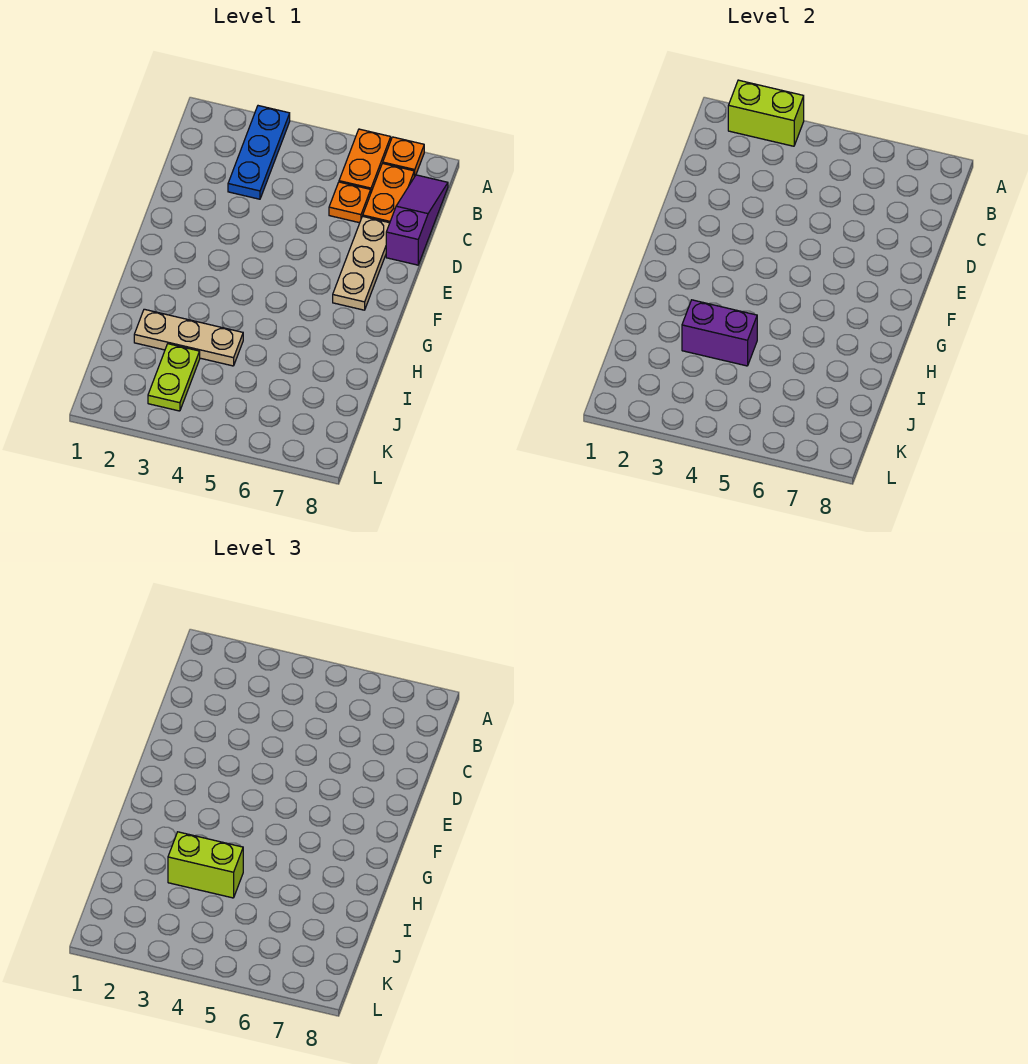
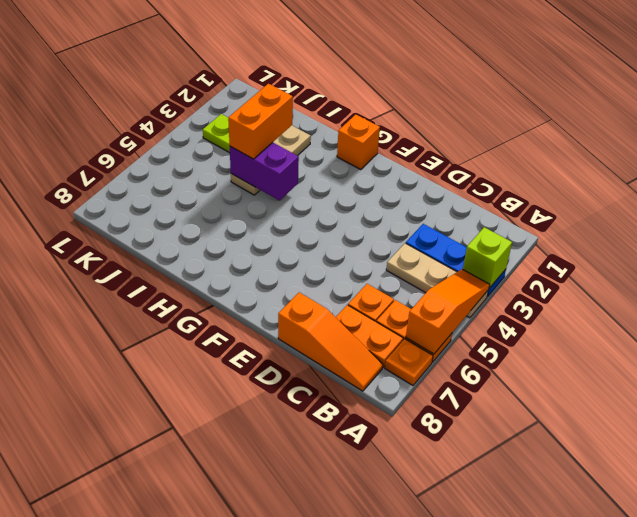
lime 1x2 brick [728,80,804,146] -> lime 1x1 brick [463,227,512,288]
none -> orange 1x3 slope [406,269,490,354]
purple 1x3 slope [386,175,448,265] -> orange 1x3 slope [278,292,383,391]
tan 1x3 plate [333,216,390,310] -> tan 1x3 plate moved to [386,243,489,318]
none -> orange 1x1 brick [337,115,380,170]
purple 1x2 brick [682,300,757,366] -> purple 1x2 brick turned to [230,142,299,201]
lime 1x2 brick [168,832,243,898] -> orange 1x2 brick [228,84,293,159]

